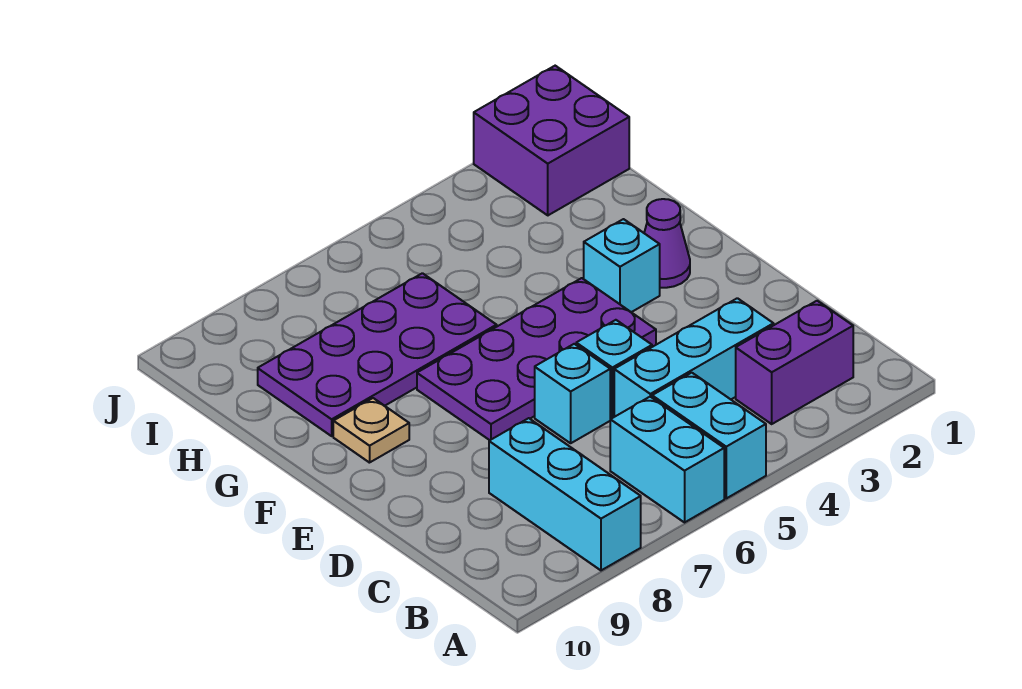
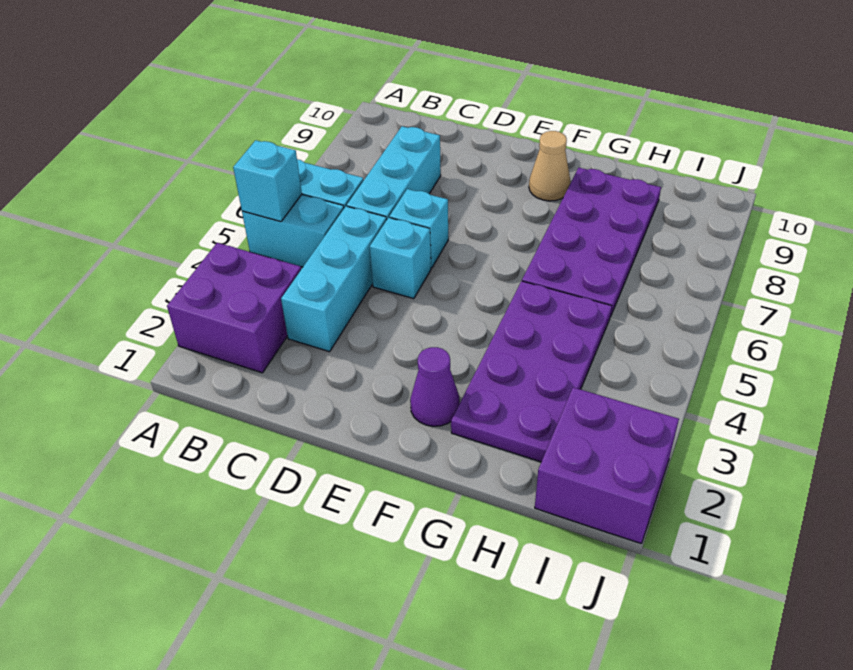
cyan 1x3 brick [489,418,641,570] -> cyan 1x3 brick turned to [347,126,441,219]
purple 1x2 brick [736,301,853,424] -> purple 2x2 brick [167,243,301,373]
purple 2x4 plate [417,278,656,440] -> purple 2x4 plate moved to [451,281,612,462]
cyan 1x1 brick [584,219,660,312] -> cyan 1x1 brick moved to [233,140,302,222]
tan 1x1 plate [333,398,409,463] -> tan 1x1 cone [529,131,571,201]

